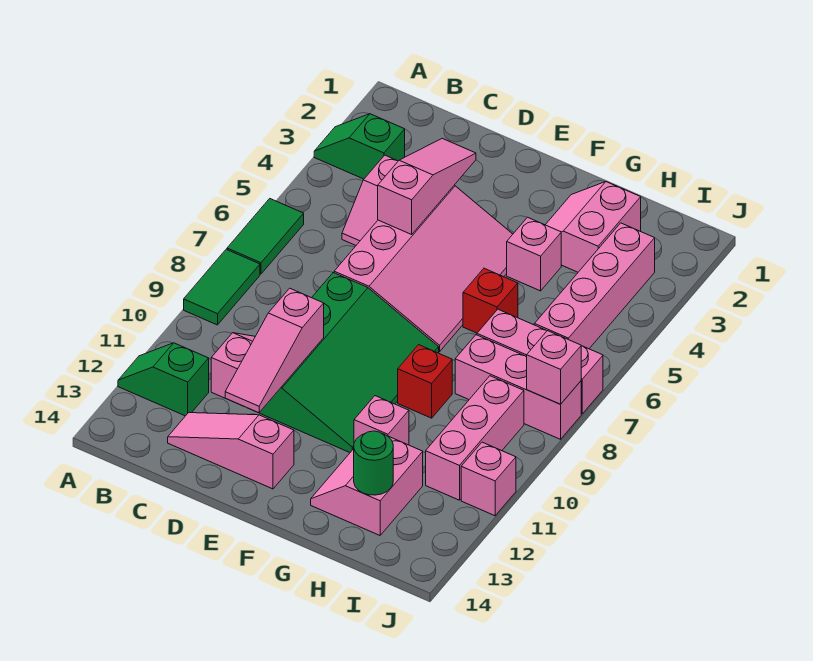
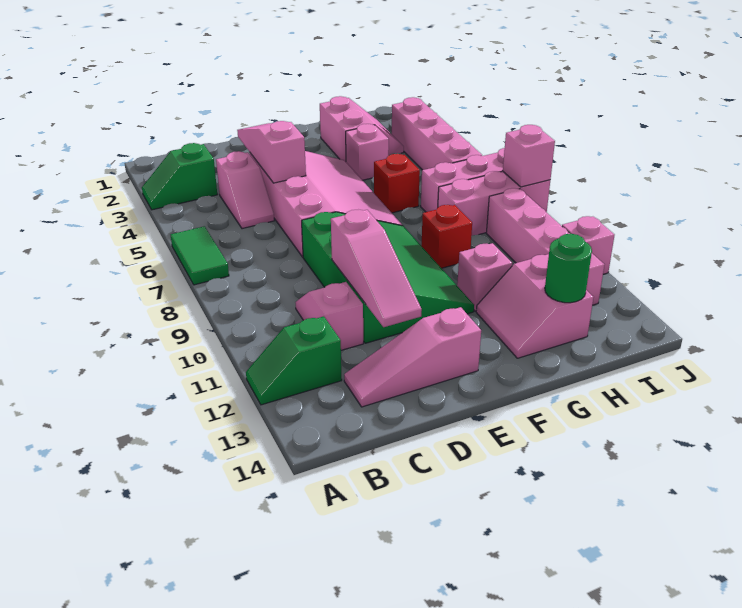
green 1x2 tile [184,249,260,325] -> none
pink 2x2 slope [546,182,641,272] -> pink 2x2 slope turned to [320,96,404,161]
pink 1x3 brick [426,376,524,500] -> pink 1x4 brick [486,188,604,305]

